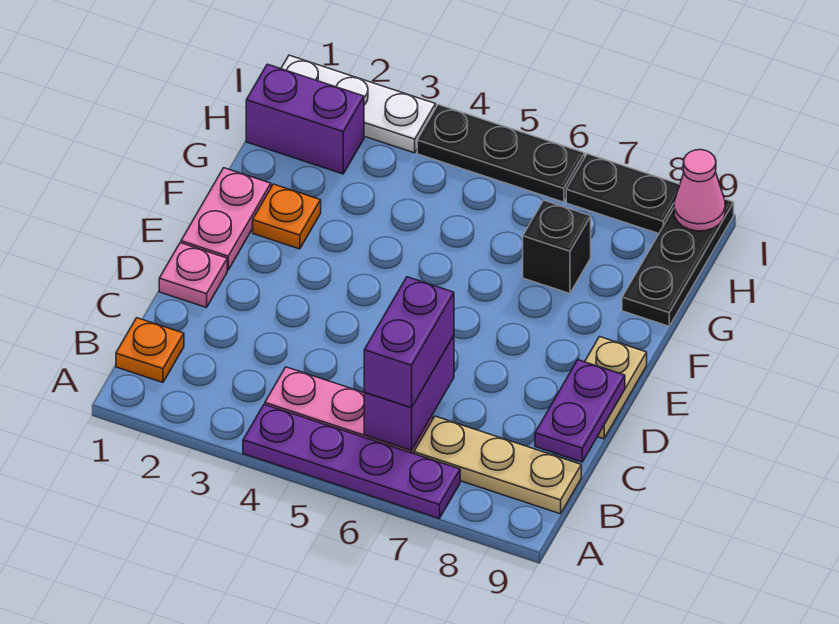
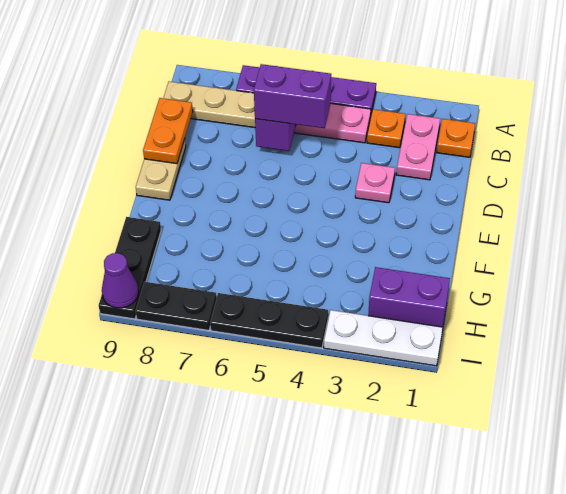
purple 1x2 brick [364,277,454,408] -> purple 1x2 brick turned to [254,64,331,128]
purple 1x2 plate [535,360,625,462] -> orange 1x2 plate [143,98,193,164]
pink 1x1 plate [159,243,227,308] -> pink 1x1 plate moved to [355,163,395,203]
pink 1x2 plate [181,168,271,270] -> pink 1x2 plate moved to [396,114,440,180]
orange 1x1 plate [253,184,321,249] -> orange 1x1 plate moved to [367,109,405,148]
black 1x1 brick [523,200,591,294] -> none
pink 1x1 cone [674,150,725,231] -> purple 1x1 cone [102,253,139,308]

